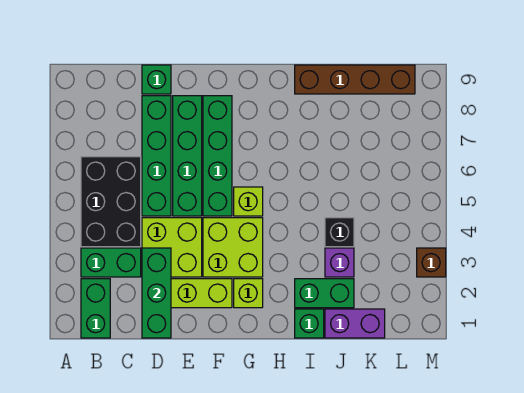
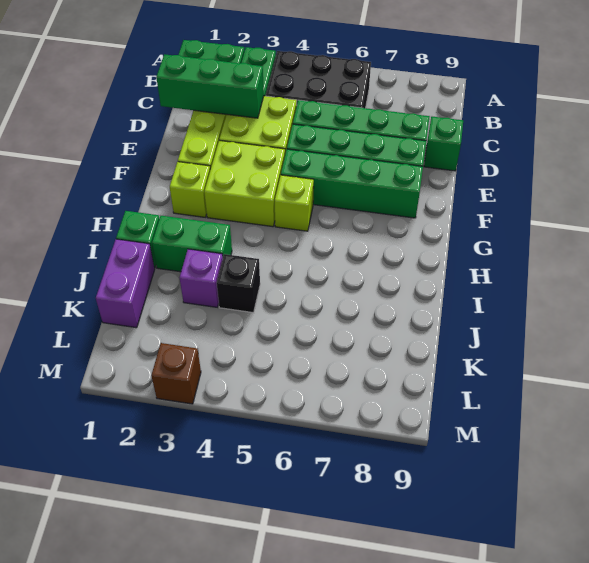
green 1x2 brick [295,279,354,308] -> green 1x2 brick turned to [152,216,232,272]
brown 1x4 brick [295,65,415,94] -> none

